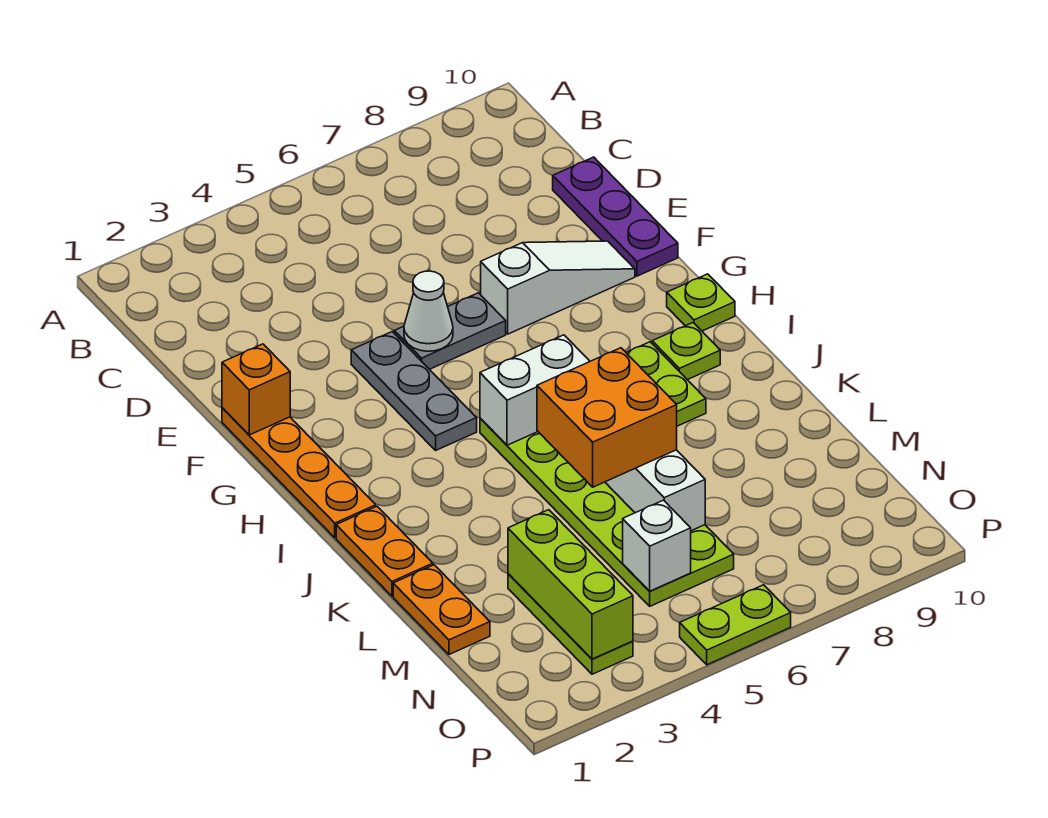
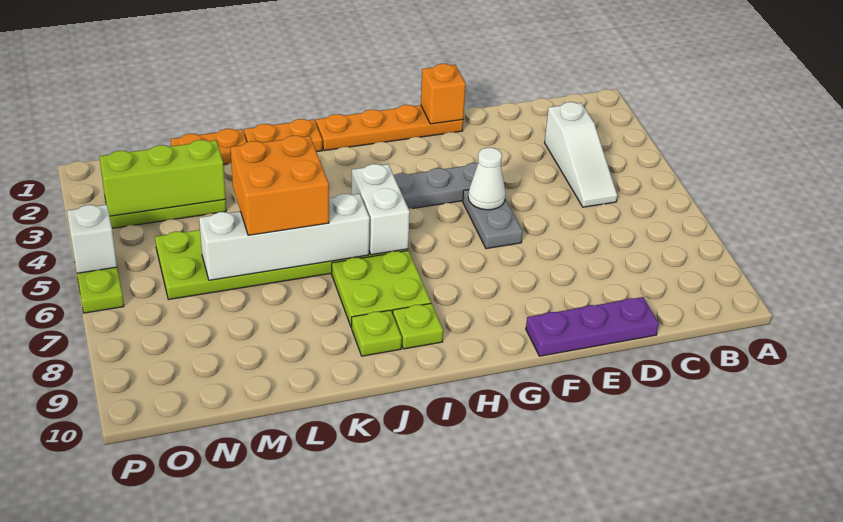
white 1x3 slope [481,241,635,334] -> white 1x3 slope moved to [545,102,617,207]
lime 1x1 plate [667,274,735,331] -> lime 1x1 plate moved to [352,310,402,356]
white 1x1 brick [623,500,691,591] -> white 1x1 brick moved to [67,205,117,273]

